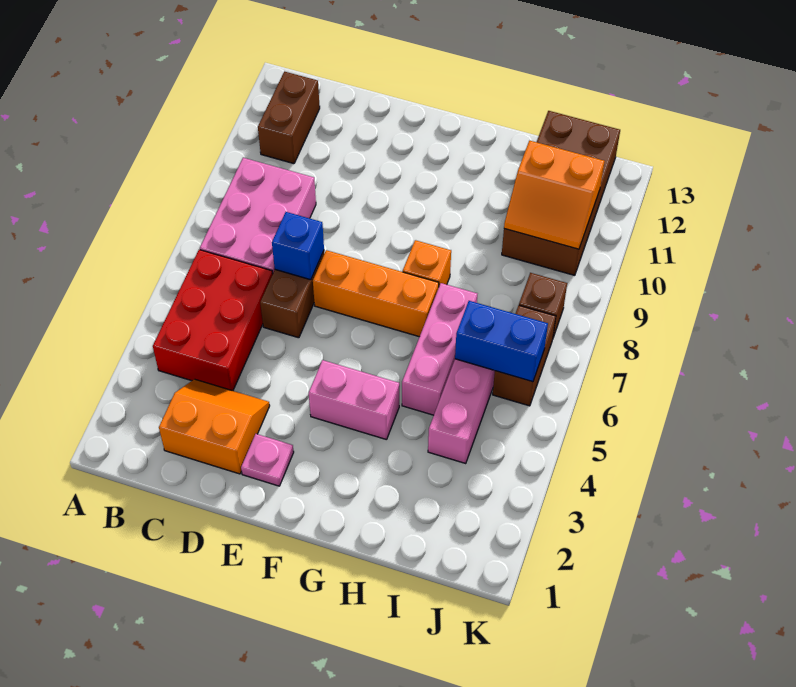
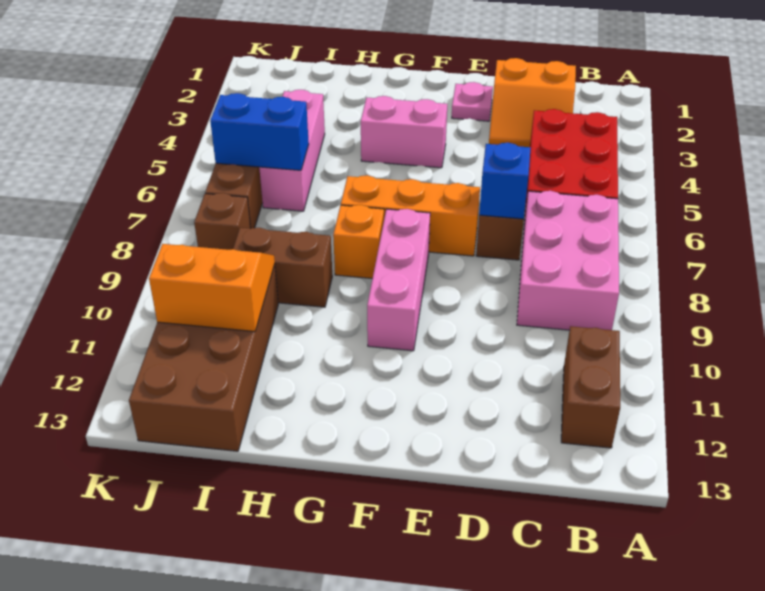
pink 1x3 brick [402,283,477,415] -> pink 1x3 brick moved to [367,209,430,351]
none -> brown 1x2 brick [233,228,332,307]

